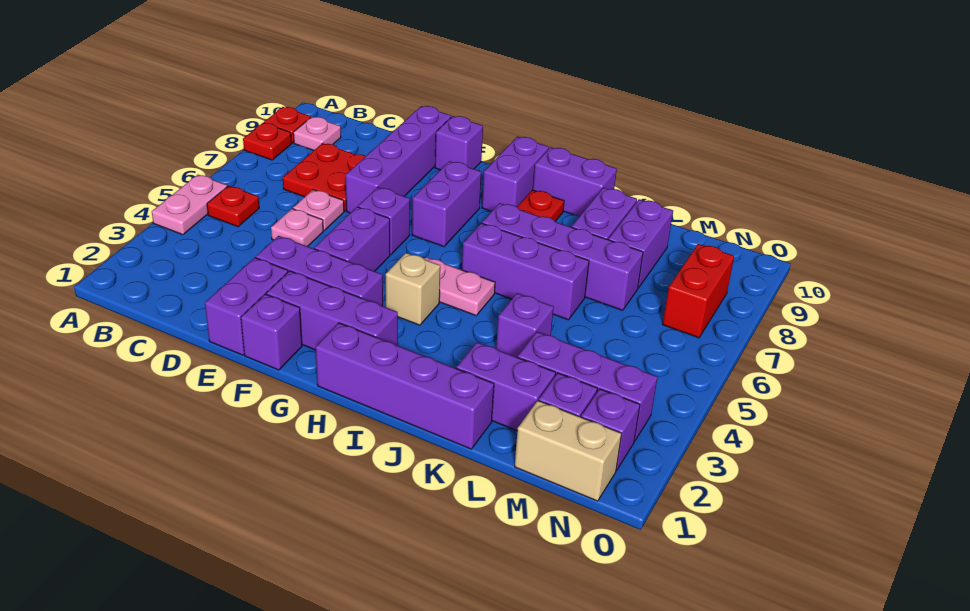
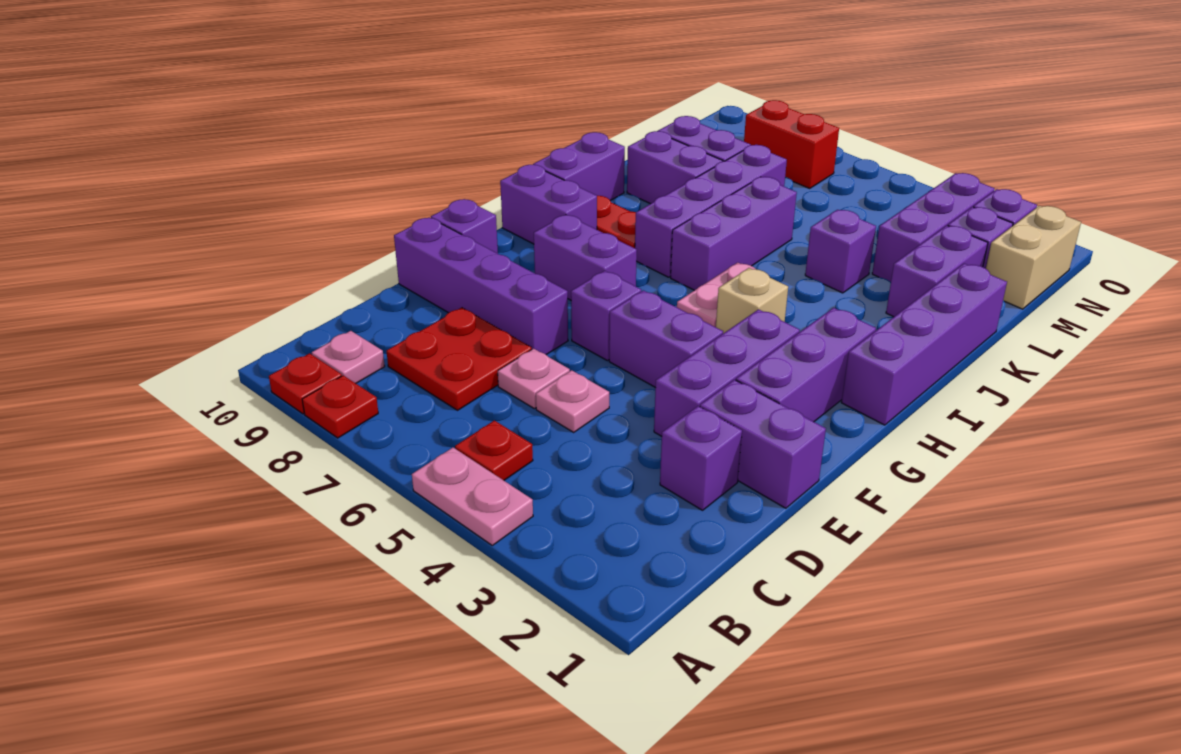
purple 1x1 brick [241,294,302,370] -> purple 1x1 brick moved to [660,406,742,510]

